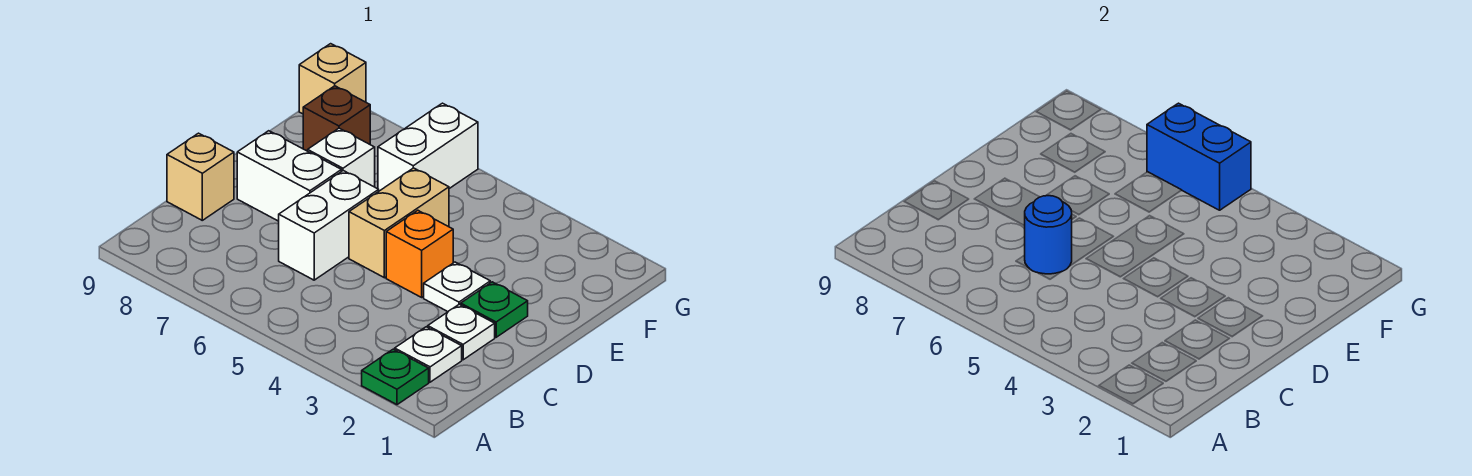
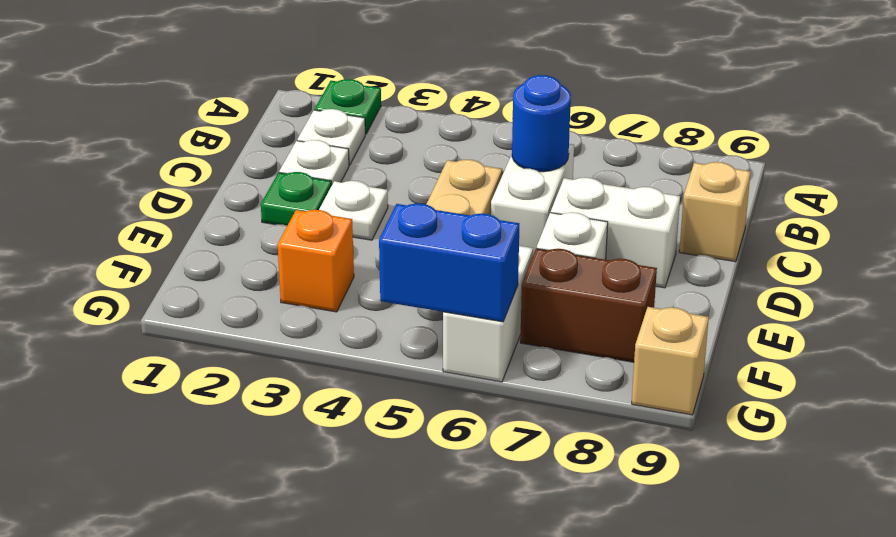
orange 1x1 brick [386,210,453,297] -> orange 1x1 brick moved to [278,210,354,312]
brown 1x1 brick [303,86,370,151] -> brown 1x2 brick [520,249,657,362]

